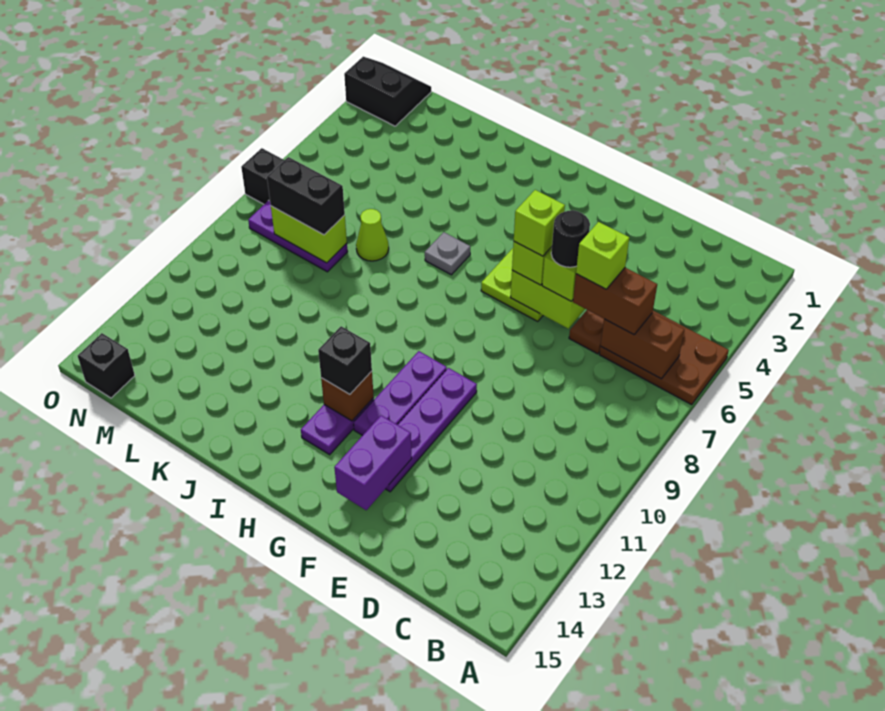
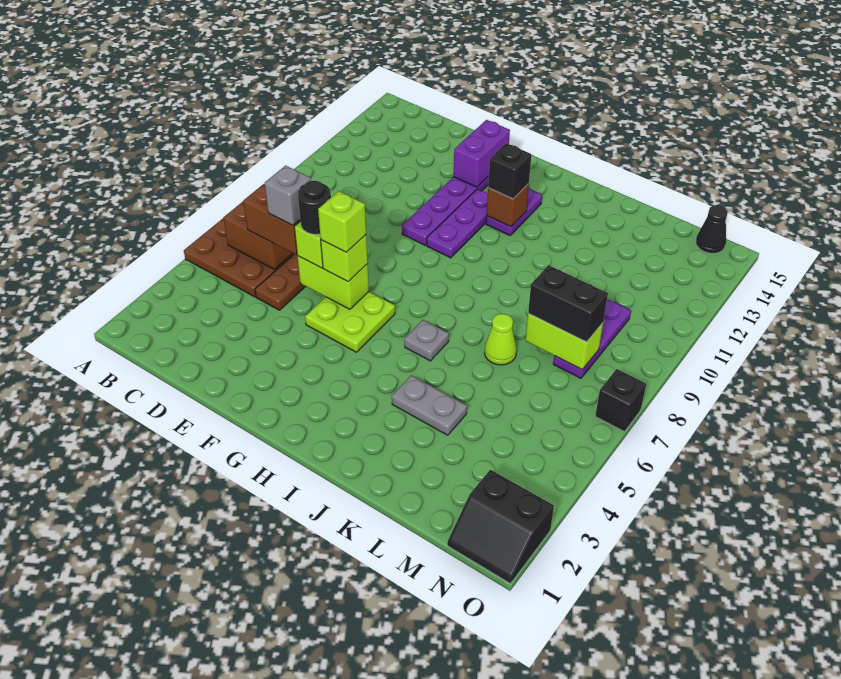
lime 1x1 brick [576,222,629,289] -> grey 1x1 brick [265,166,311,225]
none -> grey 1x2 plate [392,375,467,435]
purple 1x3 plate [248,200,348,272] -> purple 1x3 plate turned to [553,299,631,378]
black 1x1 brick [78,333,135,398] -> black 1x1 cone [696,205,728,253]

